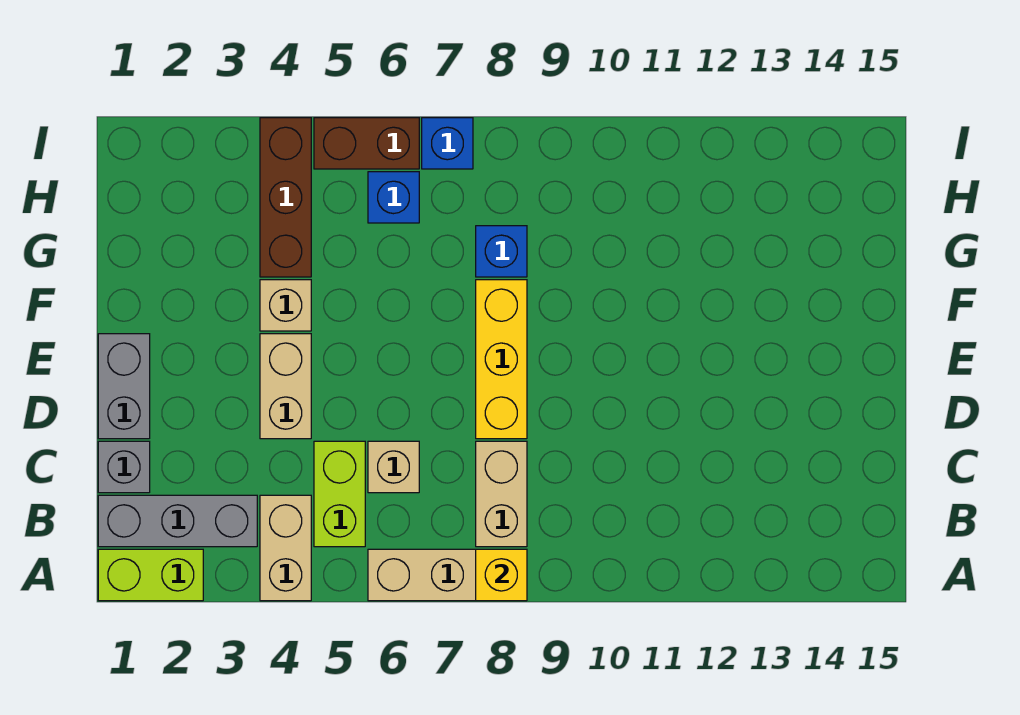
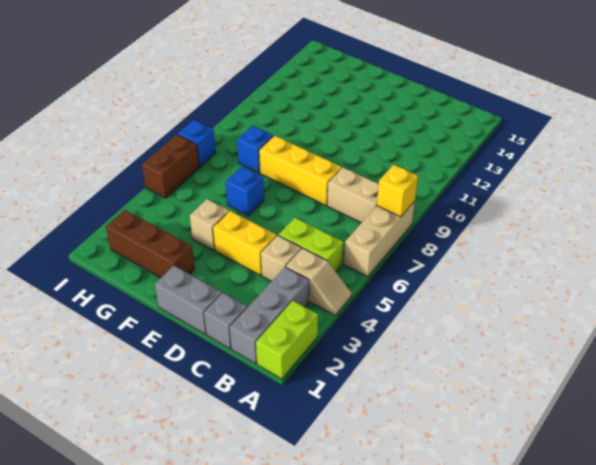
tan 1x2 brick [260,495,311,601] -> tan 1x2 slope [286,248,351,315]
tan 1x1 brick [368,441,419,493] -> tan 1x1 brick moved to [261,235,301,281]
tan 1x2 brick [260,334,311,439] -> yellow 1x2 brick [213,211,277,275]
brown 1x3 brick [260,118,311,277] -> brown 1x3 brick moved to [106,210,195,278]
blue 1x1 brick [368,172,419,223] -> blue 1x1 brick moved to [226,166,264,216]

